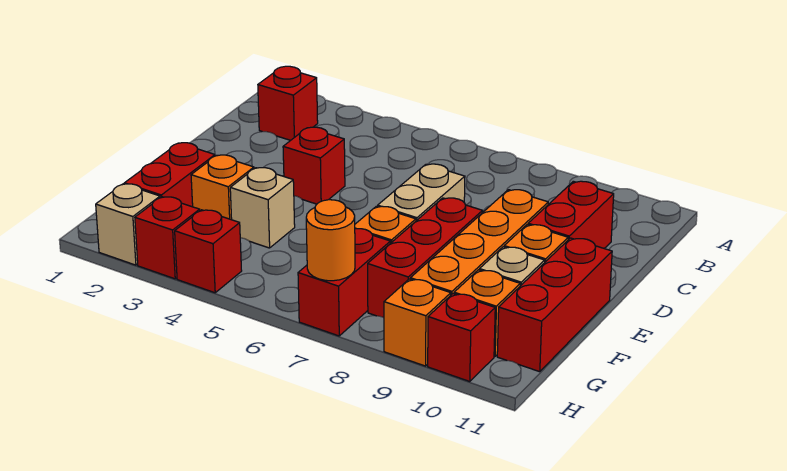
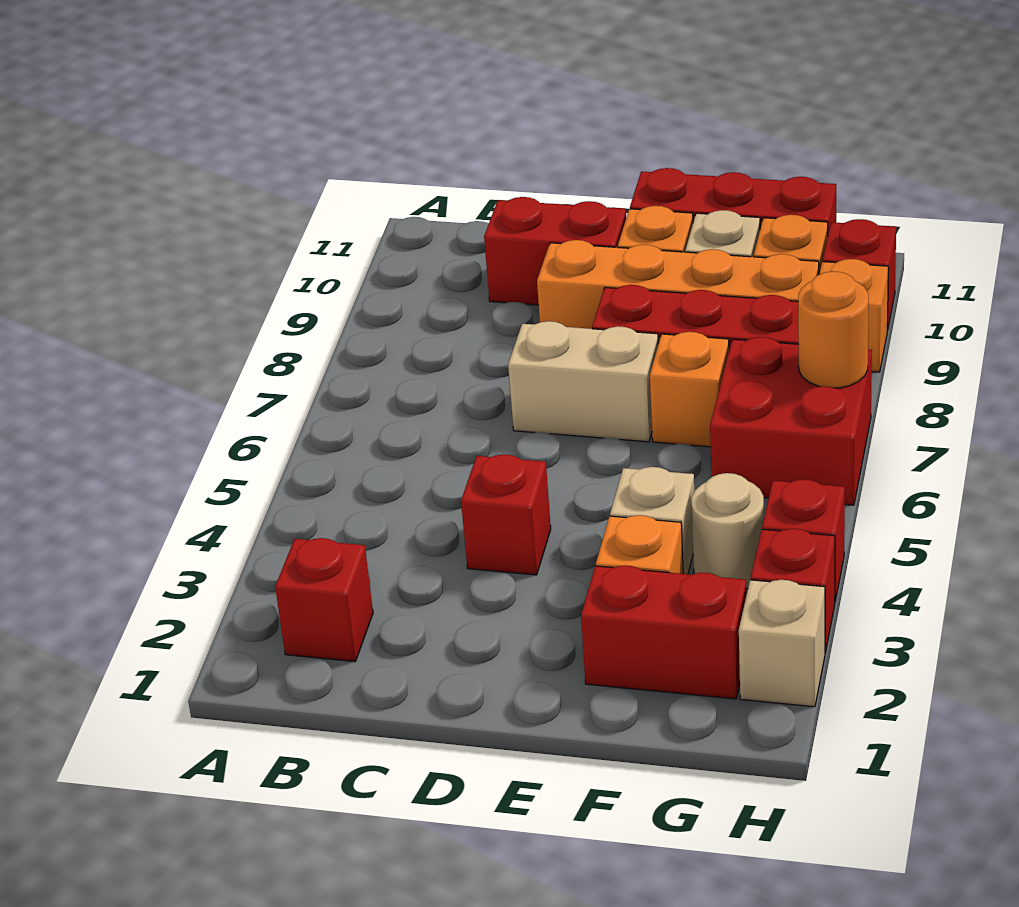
none -> tan 1x1 round brick [692,473,764,589]
red 1x2 brick [298,229,390,336] -> red 2x2 brick [710,337,872,505]

